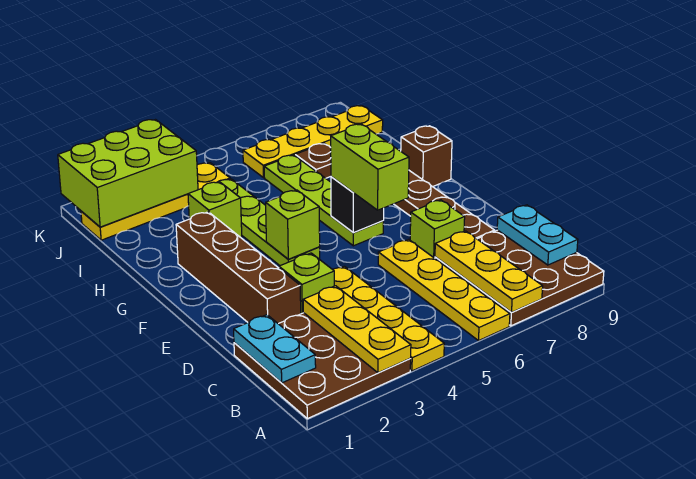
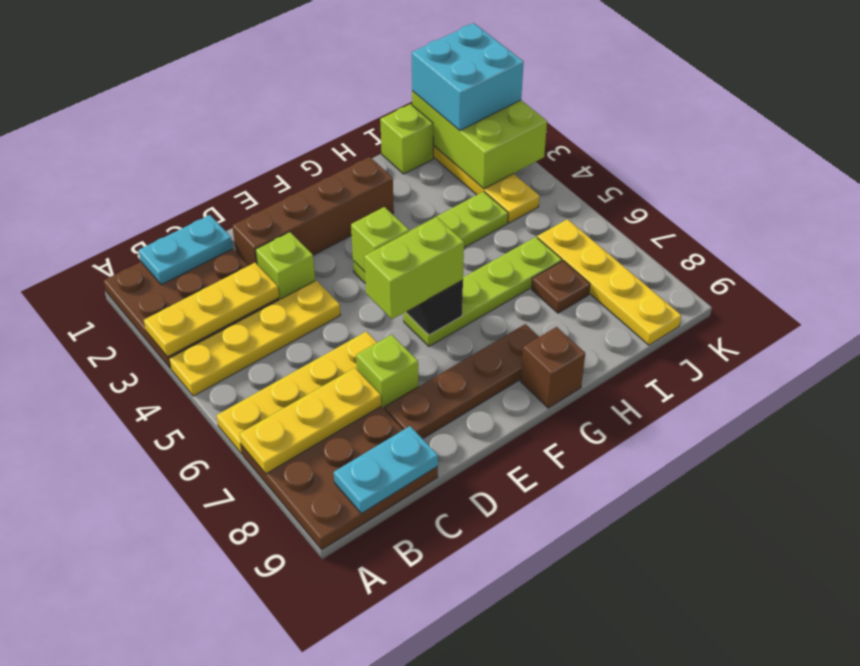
lime 1x1 brick [188,182,242,237] -> lime 1x1 brick moved to [380,104,433,174]
none -> cyan 2x2 brick [412,23,524,130]

